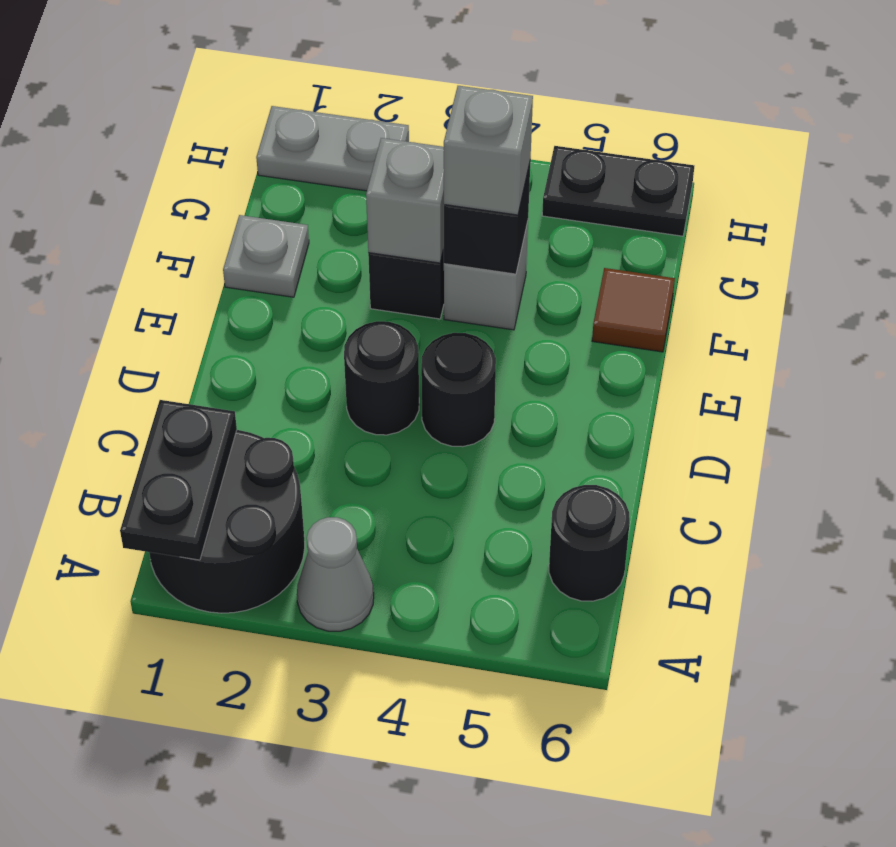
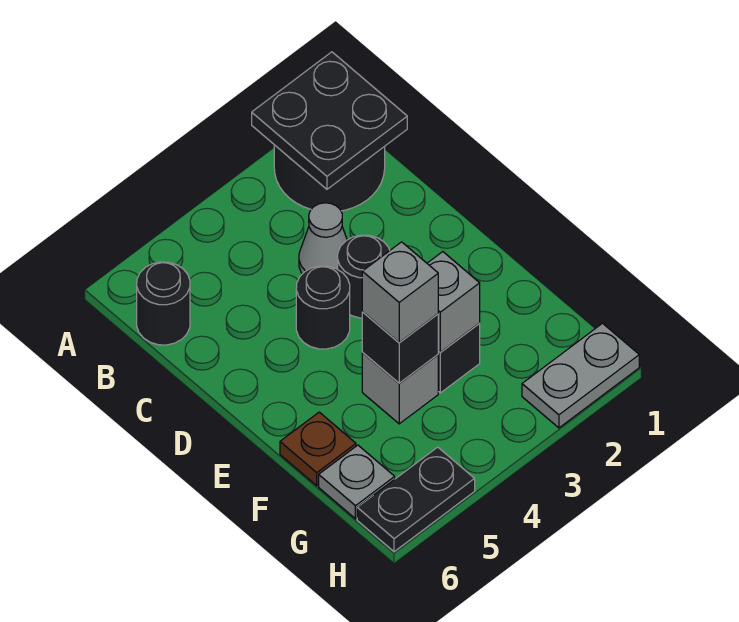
black 1x2 plate [120,400,237,560] -> black 2x2 plate [252,52,407,189]
grey 1x1 cone [297,517,374,631] -> grey 1x1 cone moved to [299,203,347,274]
grey 1x1 plate [223,215,309,297] -> grey 1x1 plate moved to [319,445,395,519]
brown 1x1 tile [592,268,675,352] -> brown 1x1 plate [280,412,356,486]

